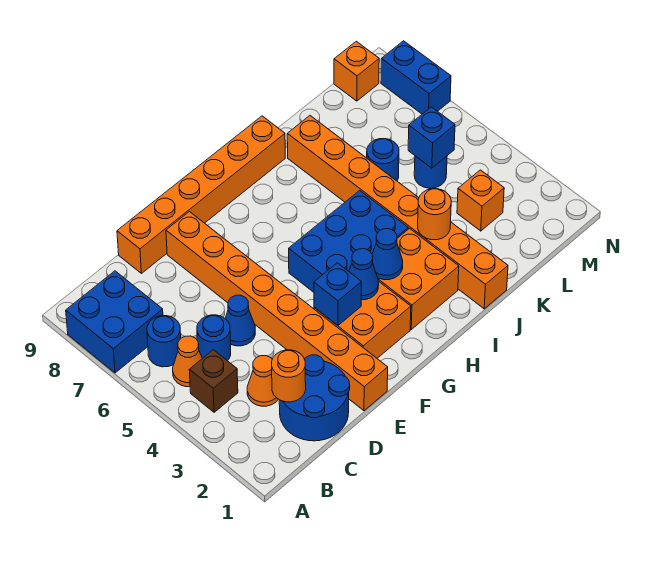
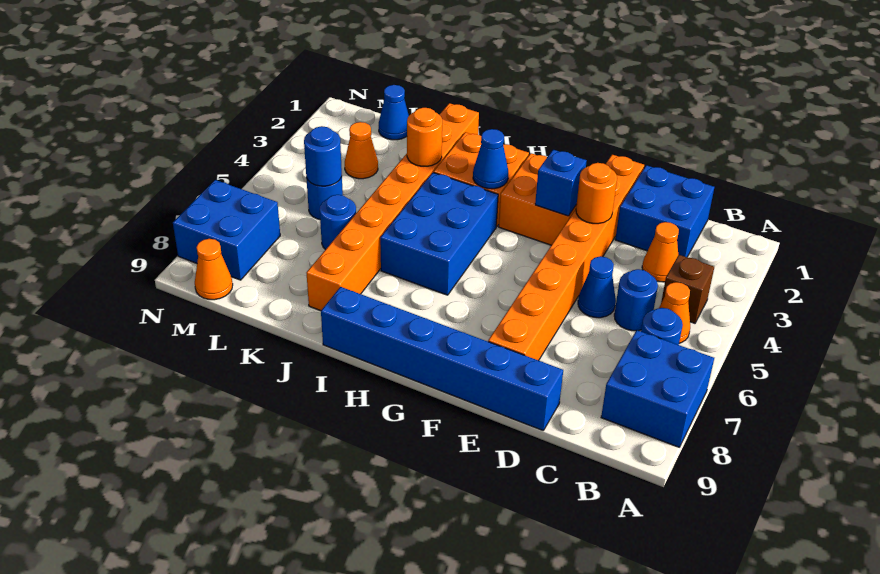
blue 2x2 round brick [279,355,350,441] -> blue 2x2 brick [615,165,714,257]
orange 1x1 round brick [272,350,306,402] -> orange 1x1 round brick moved to [576,163,617,224]
orange 1x6 brick [117,116,285,273] -> blue 1x6 brick [321,287,563,430]
blue 1x1 cone [349,249,379,300] -> blue 1x1 cone moved to [379,85,409,140]
blue 2x3 brick [289,190,408,292] -> blue 2x3 brick turned to [380,173,498,295]
orange 1x1 brick [457,170,504,231] -> orange 1x1 cone [345,122,378,179]
blue 1x1 brick [408,107,455,168] -> blue 1x1 round brick [304,126,342,186]
orange 1x1 brick [334,41,379,101] -> orange 1x1 cone [195,239,233,300]
blue 1x2 brick [381,41,451,114] -> blue 2x2 brick [173,180,280,280]

